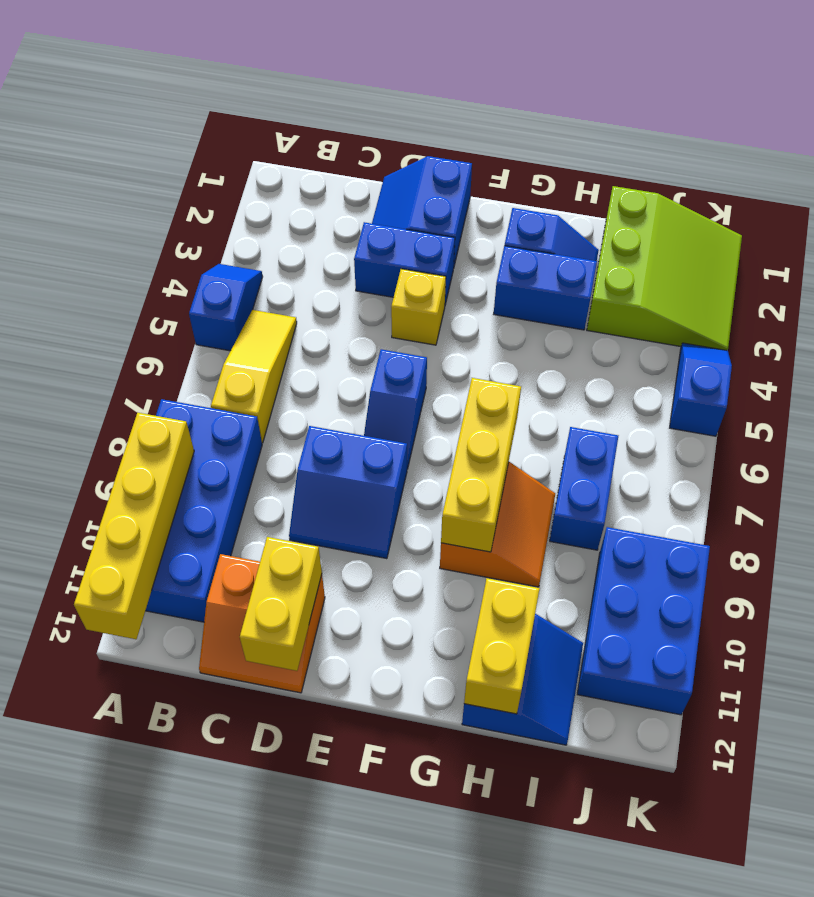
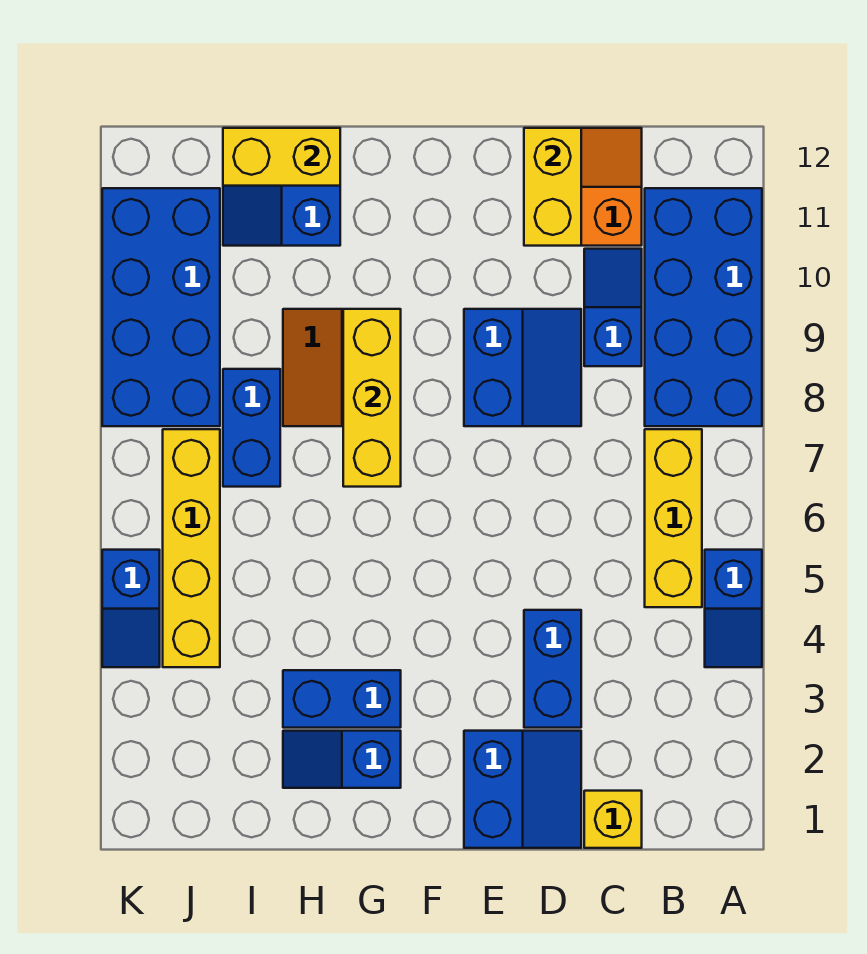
yellow 1x4 brick [74,413,194,639] -> yellow 1x4 brick moved to [163,429,220,667]
yellow 1x3 slope [211,310,297,443] -> yellow 1x3 brick [645,429,702,607]
blue 1x2 brick [354,222,455,304] -> blue 1x2 brick turned to [524,610,581,728]
blue 2x2 slope [289,426,407,559] -> blue 2x2 slope turned to [464,309,581,426]
yellow 1x1 brick [391,269,446,345] -> yellow 1x1 brick moved to [584,791,642,848]
blue 1x2 slope [364,349,427,469] -> blue 1x2 slope moved to [584,249,642,366]
yellow 1x2 brick [464,578,540,714] -> yellow 1x2 brick turned to [223,128,340,186]
lime 3x3 slope [587,186,742,351] -> none
blue 2x3 brick [577,527,710,715] -> blue 2x4 brick [102,188,220,426]

